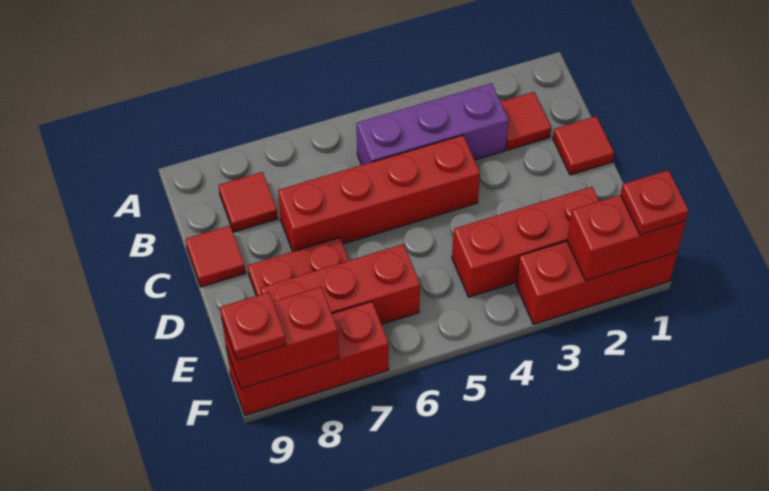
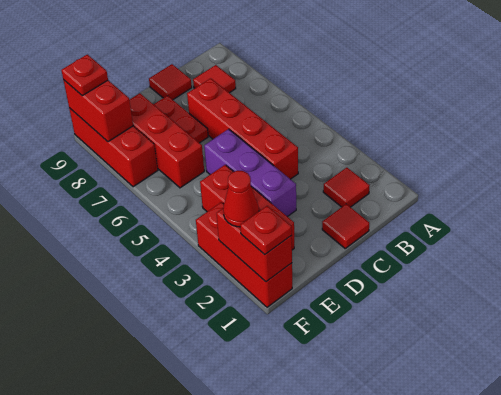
purple 1x3 brick [357,83,509,165] -> purple 1x3 brick moved to [204,129,296,217]
none -> red 1x1 cone [223,171,259,227]

